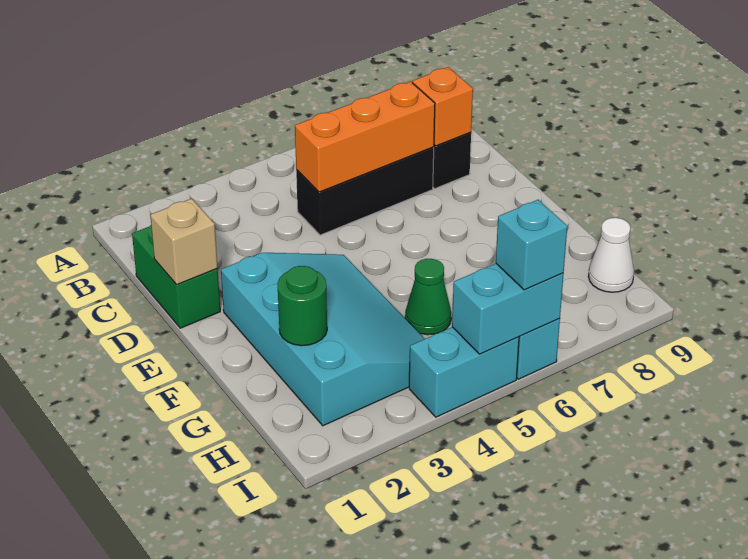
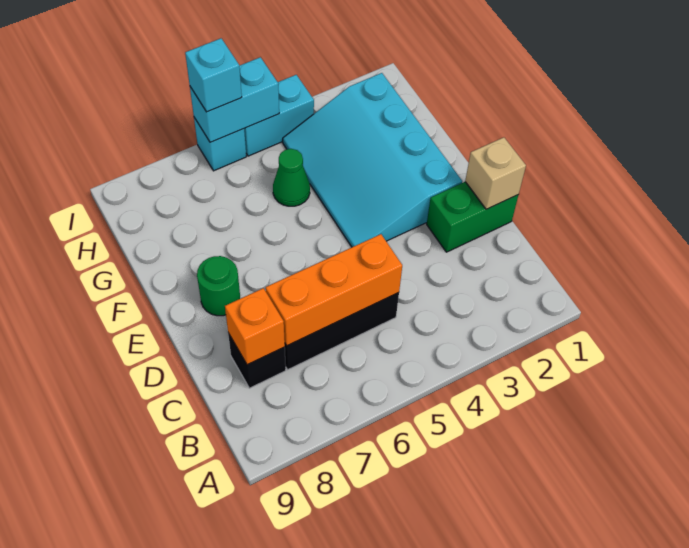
green 1x2 brick [132,225,220,328] -> green 1x2 brick turned to [427,182,518,252]
green 1x1 round brick [277,266,327,346] -> green 1x1 round brick moved to [197,256,240,316]
white 1x1 cone [588,218,634,292] -> none

